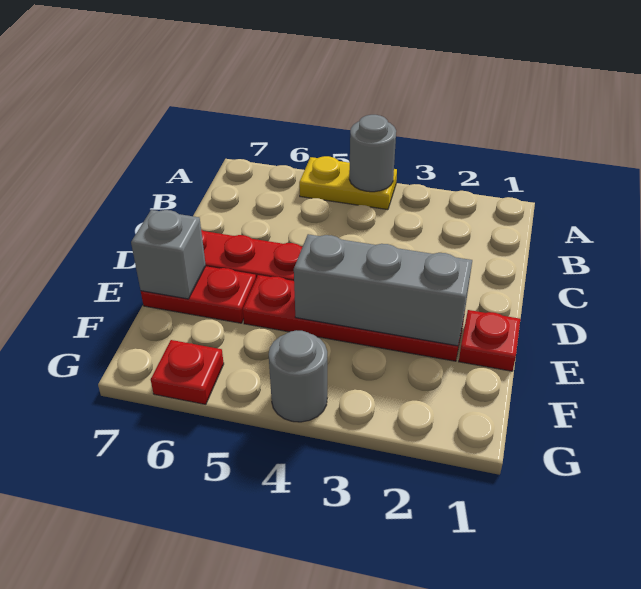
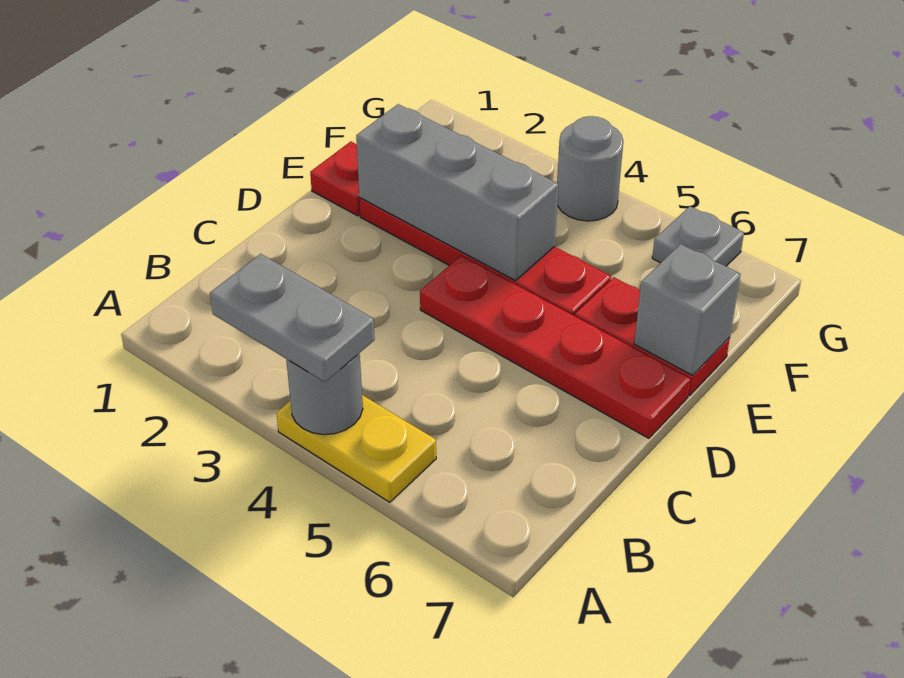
none -> grey 1x2 plate [210,254,375,382]
red 1x1 plate [151,340,224,404] -> grey 1x1 plate [652,206,744,266]

